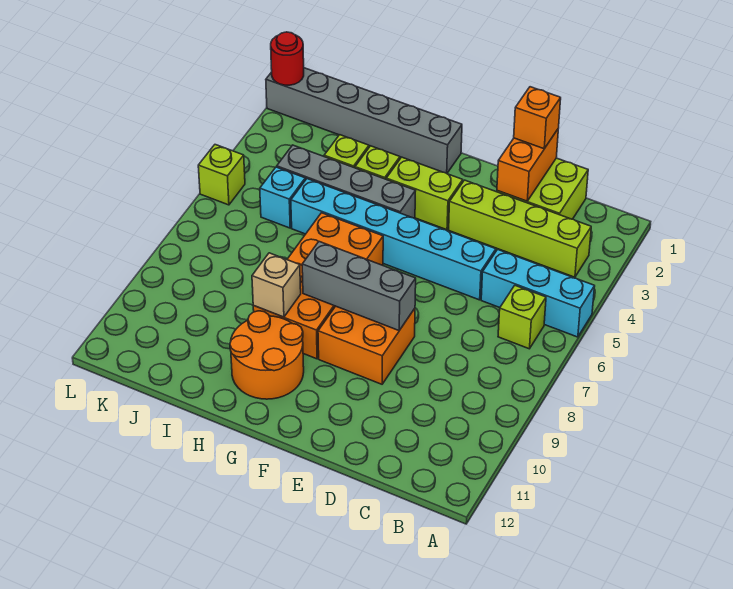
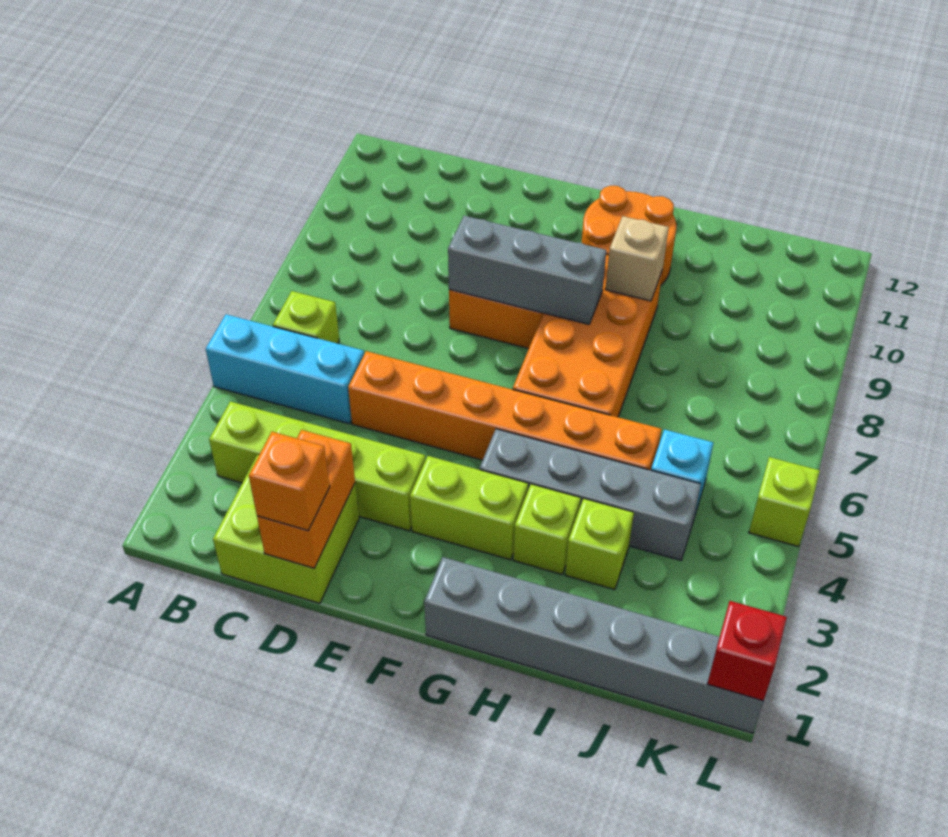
cyan 1x6 brick [291,179,496,300] -> orange 1x6 brick [348,351,661,470]
red 1x1 round brick [271,32,304,85] -> red 1x1 brick [707,601,787,701]

